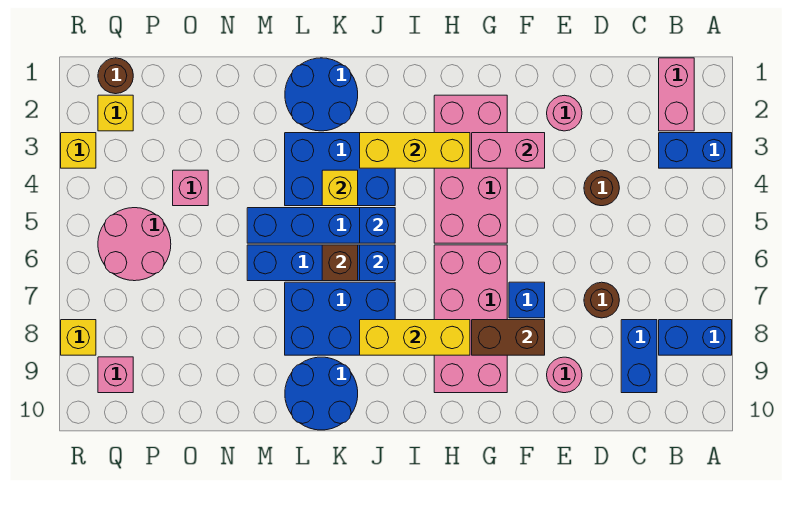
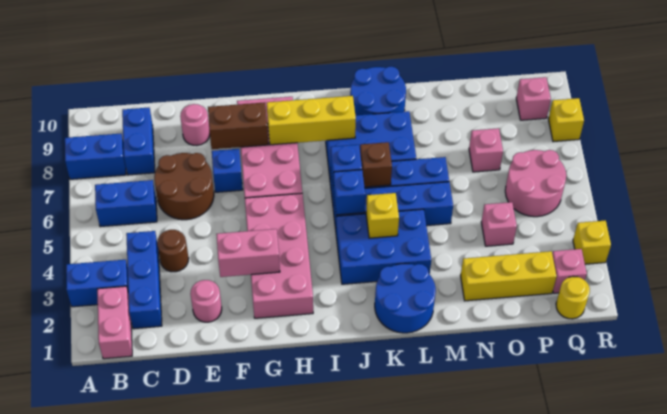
none -> blue 1x2 brick [95,180,157,227]
none -> blue 1x3 brick [126,231,162,329]
brown 1x1 round brick [584,282,619,318] -> brown 2x2 round brick [154,153,214,220]
yellow 1x3 brick [360,133,470,168] -> yellow 1x3 brick moved to [461,251,557,301]
none -> pink 1x1 brick [469,128,503,172]
brown 1x1 round brick [98,58,133,94] -> yellow 1x1 round brick [556,277,590,319]
yellow 1x1 brick [98,95,133,131] -> pink 1x1 brick [552,249,587,293]

